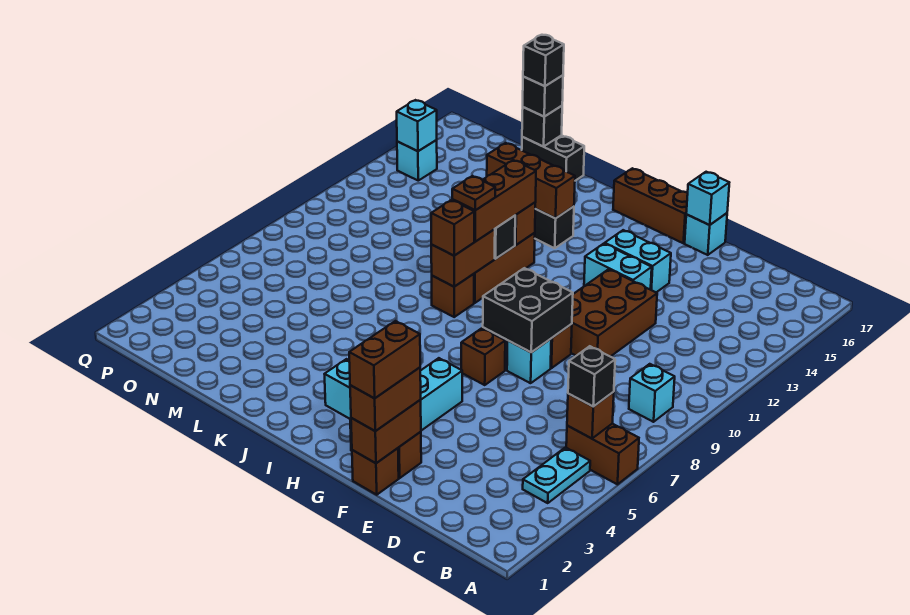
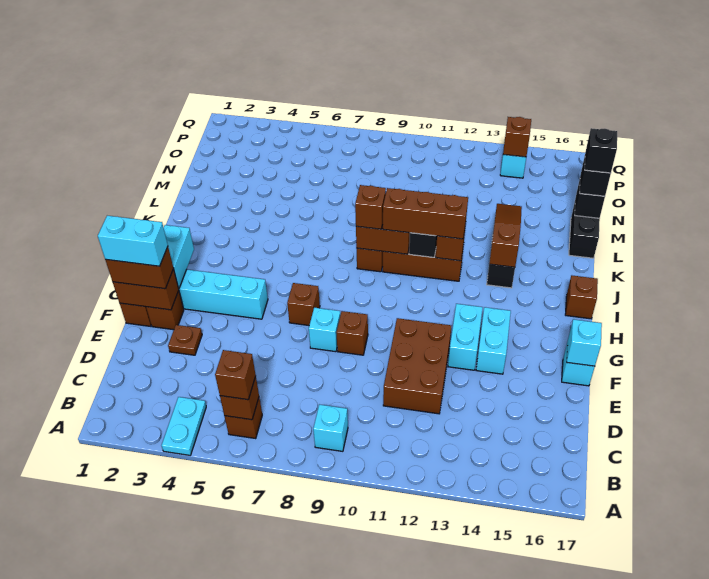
brown 1x2 brick [566,424,639,484] -> brown 1x1 brick [225,398,262,438]
cyan 1x2 plate [523,447,590,503] -> cyan 1x2 plate turned to [161,397,206,455]
black 1x1 brick [568,346,615,407] -> brown 1x1 brick [215,350,256,400]
brown 2x3 brick [571,269,657,357] -> brown 2x3 brick turned to [383,318,451,414]
brown 1x2 brick [349,321,420,398] -> cyan 1x2 brick [98,216,168,266]
black 2x2 brick [483,268,573,352] -> none
brown 1x3 brick [613,168,688,243] -> brown 1x1 brick [565,275,598,319]
brown 1x1 plate [452,176,495,210] -> brown 1x1 plate moved to [168,325,202,355]
brown 1x3 brick [487,143,575,218] -> brown 1x3 slope [489,204,522,267]
cyan 1x1 brick [397,100,437,151] -> brown 1x1 brick [503,117,531,157]

